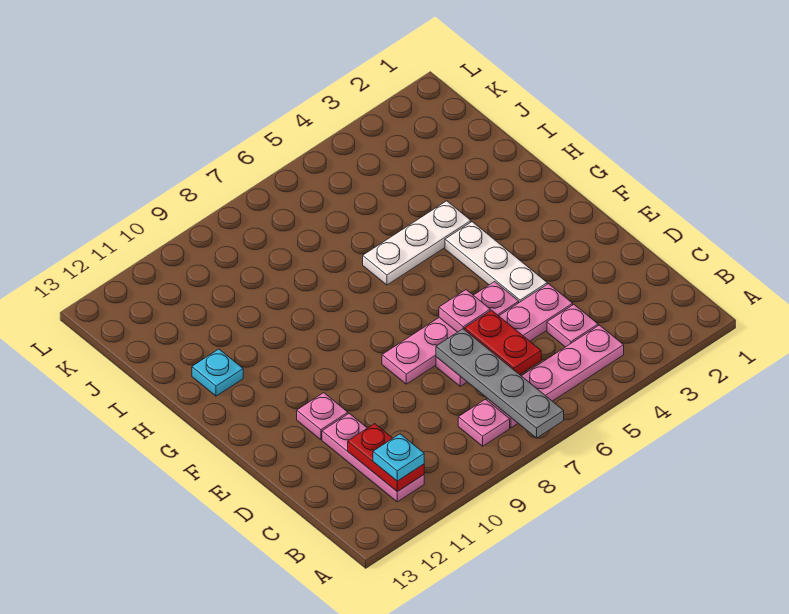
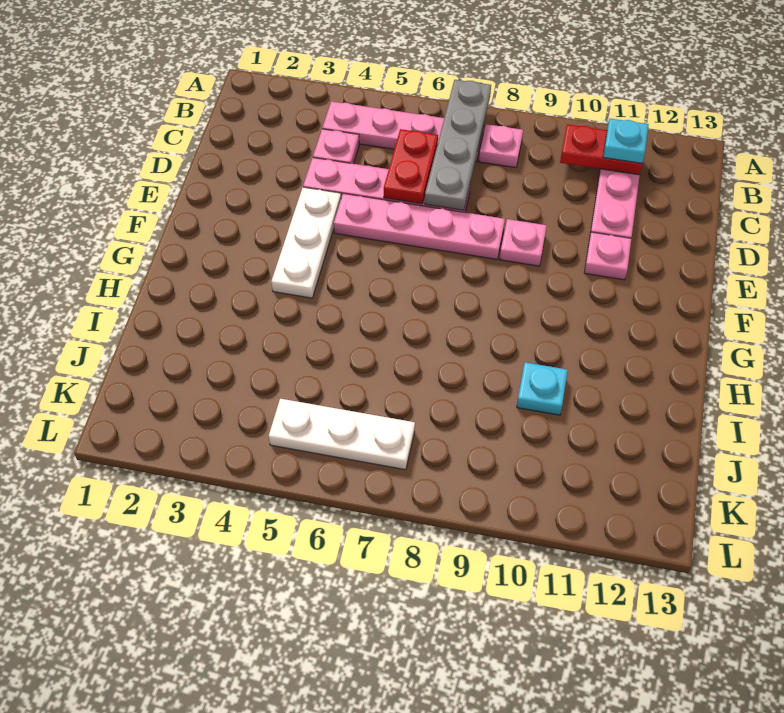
red 1x2 plate [348,424,424,492] -> red 1x2 plate turned to [560,124,642,175]
pink 1x1 plate [439,290,490,332] -> pink 1x1 plate moved to [500,219,547,266]
white 1x3 plate [363,201,471,285] -> white 1x3 plate moved to [269,399,415,470]
cyan 1x1 plate [192,349,243,396] -> cyan 1x1 plate moved to [517,362,568,415]

